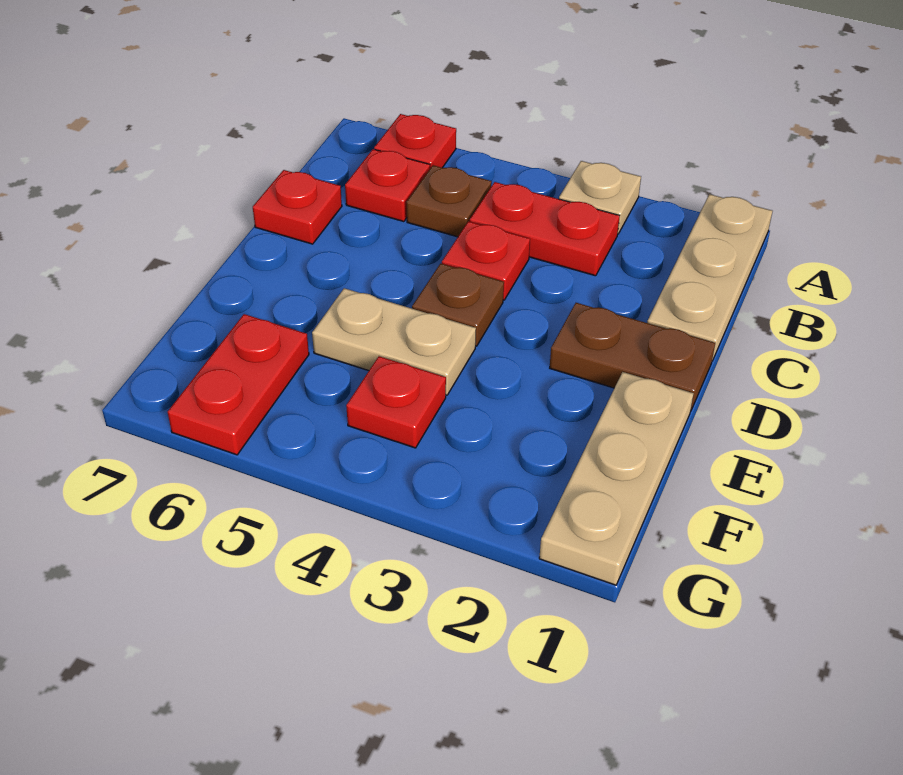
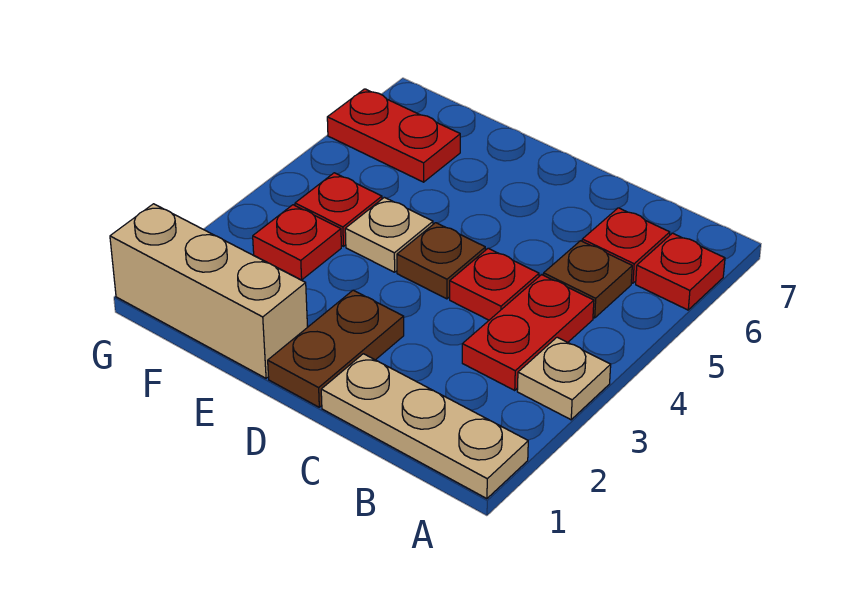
red 1x1 plate [253,170,342,244] -> red 1x1 plate moved to [253,205,341,280]
tan 1x3 plate [539,372,694,585] -> tan 1x3 brick [110,204,307,378]
tan 1x2 plate [312,288,476,395] -> tan 1x1 plate [345,197,433,272]

